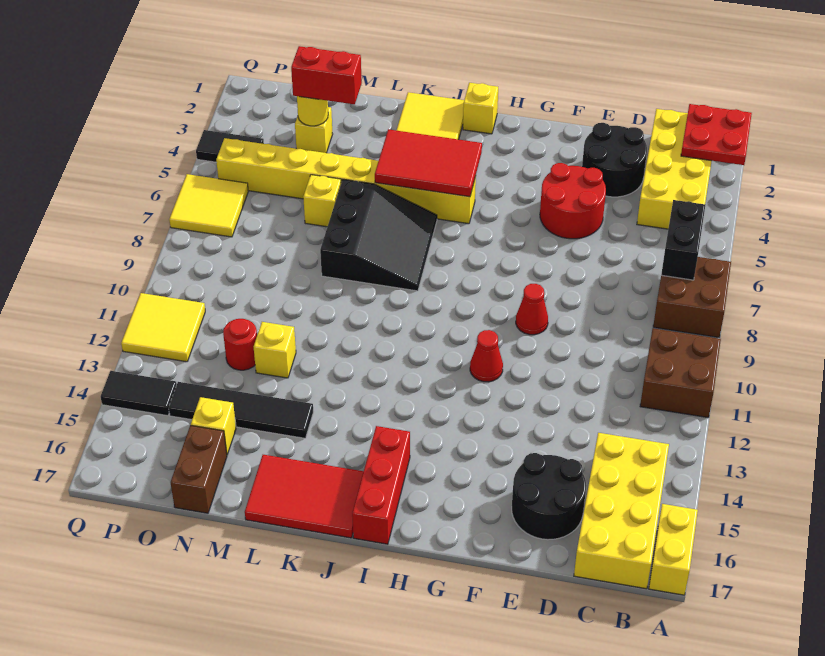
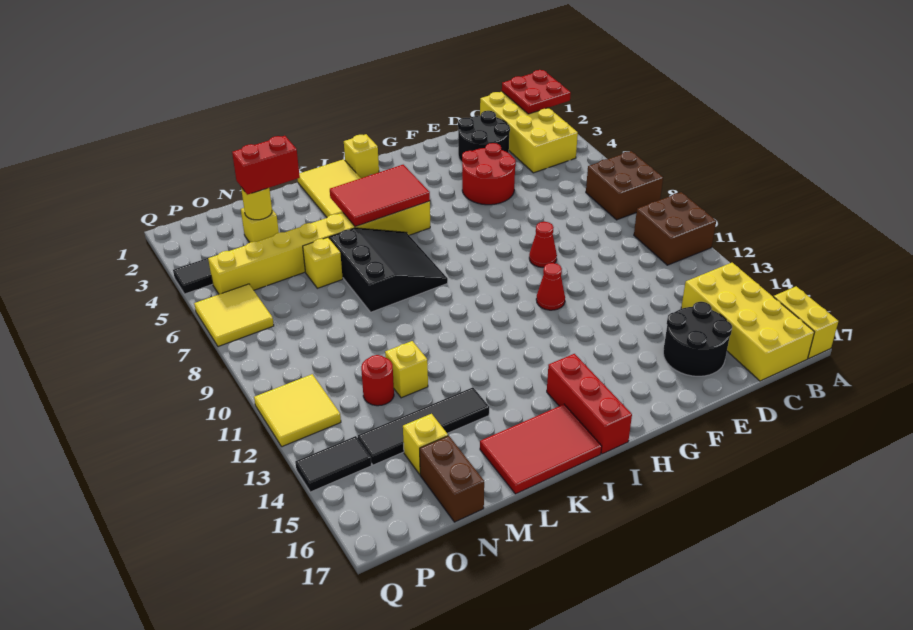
black 1x2 brick [661,200,705,280] -> none

